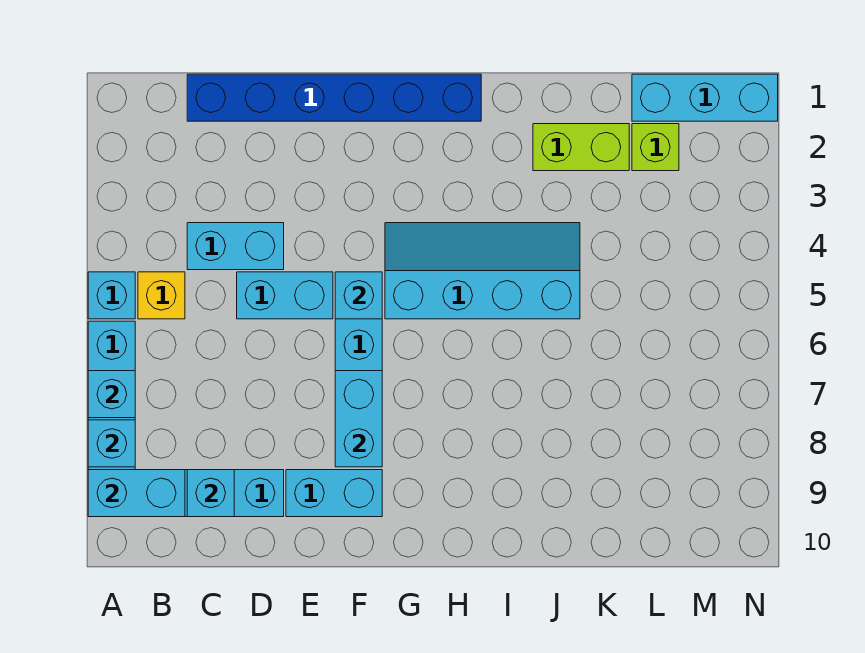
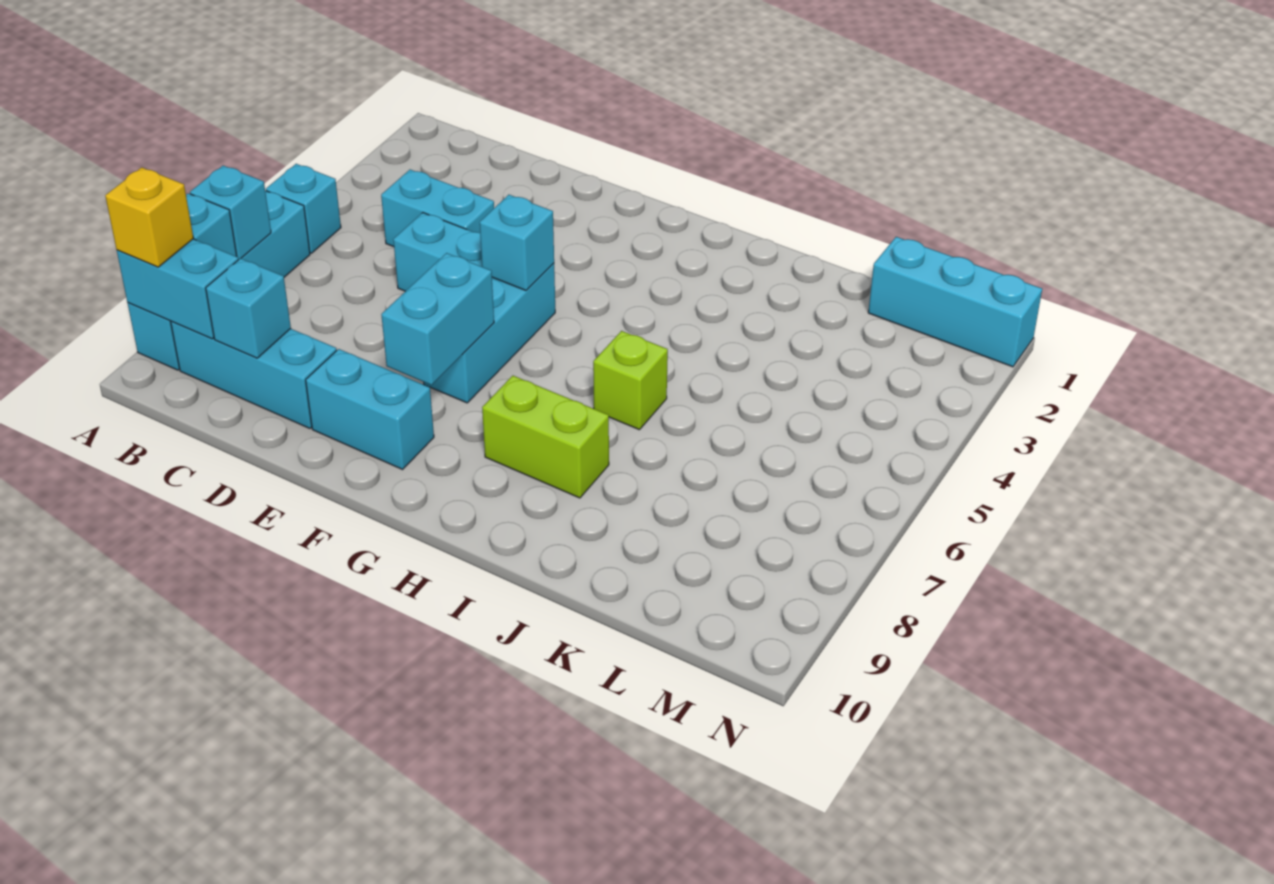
yellow 1x1 brick [138,272,185,319] -> yellow 1x1 brick moved to [105,167,193,267]
blue 1x6 brick [187,74,481,121] -> none
cyan 2x4 slope [385,223,580,319] -> none
lime 1x2 brick [533,124,629,171] -> lime 1x2 brick moved to [482,376,609,498]
lime 1x1 brick [632,124,679,171] -> lime 1x1 brick moved to [593,331,668,430]

